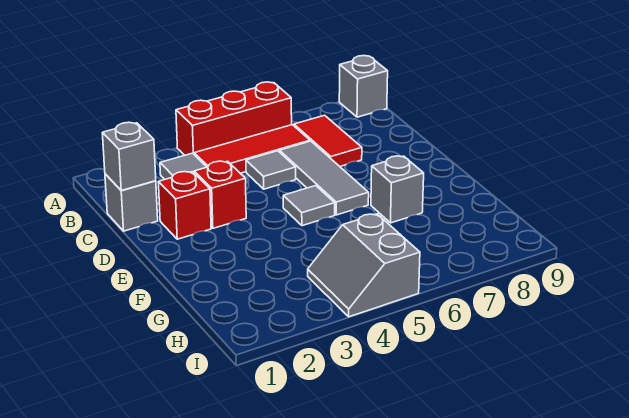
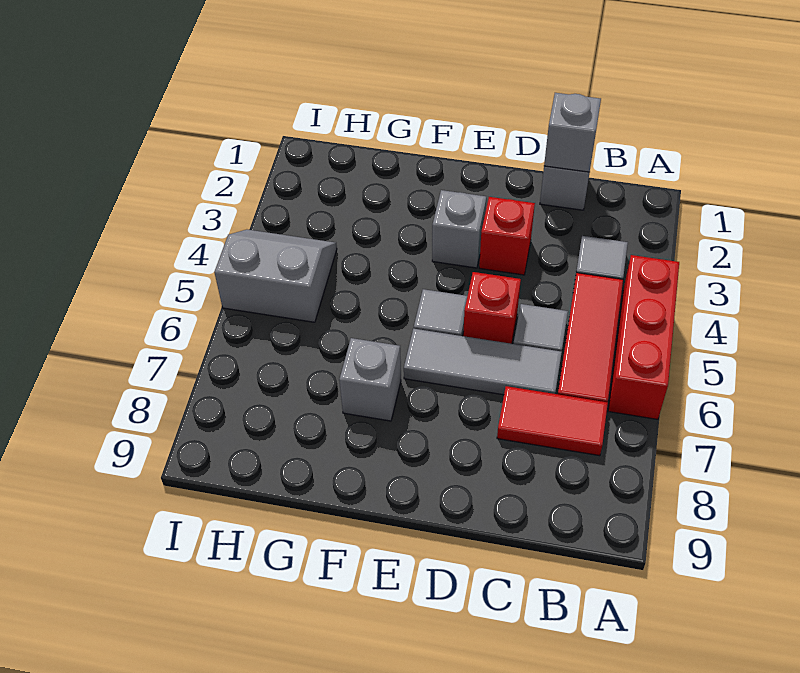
grey 1x1 brick [339,56,388,117] -> grey 1x1 brick moved to [432,190,486,268]
red 1x1 brick [158,172,211,239] -> red 1x1 brick moved to [463,272,521,344]

